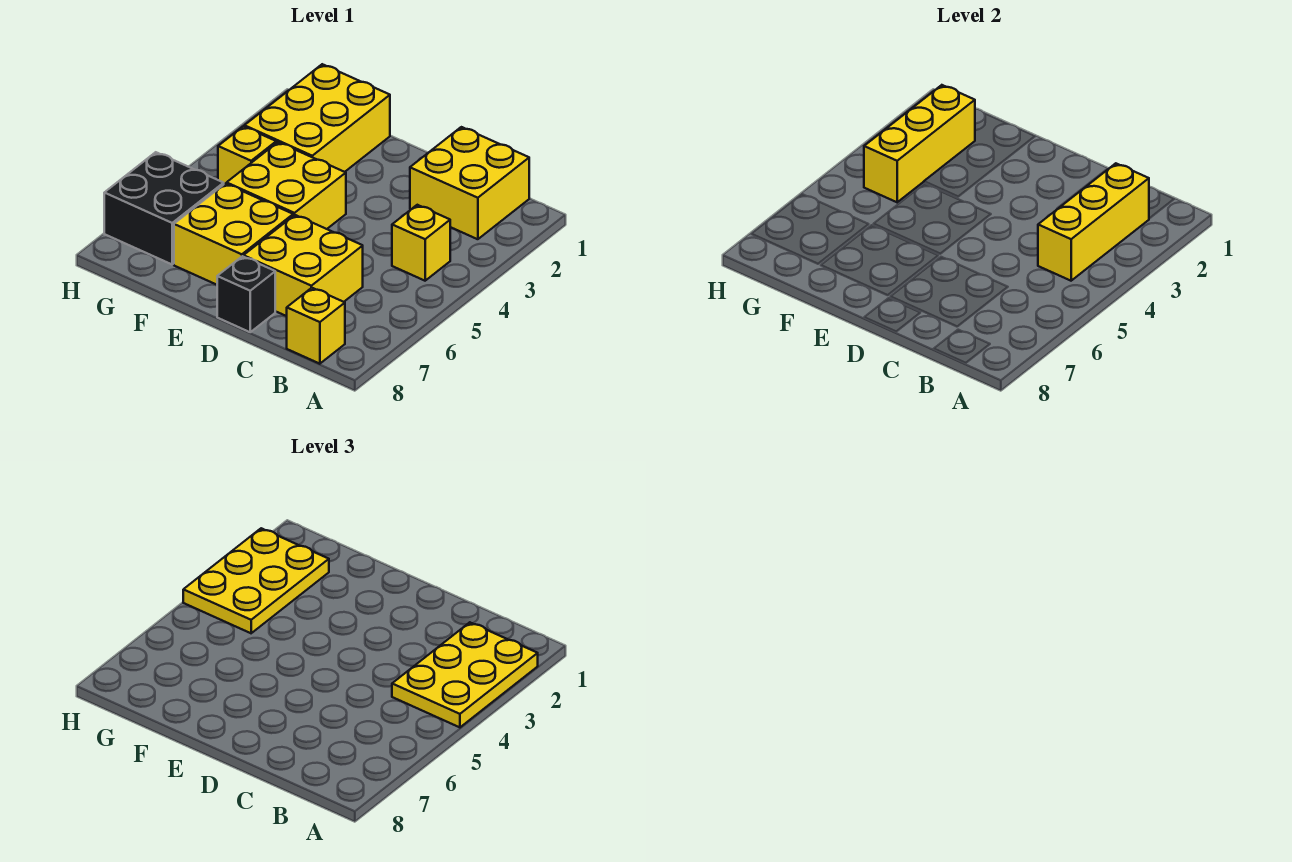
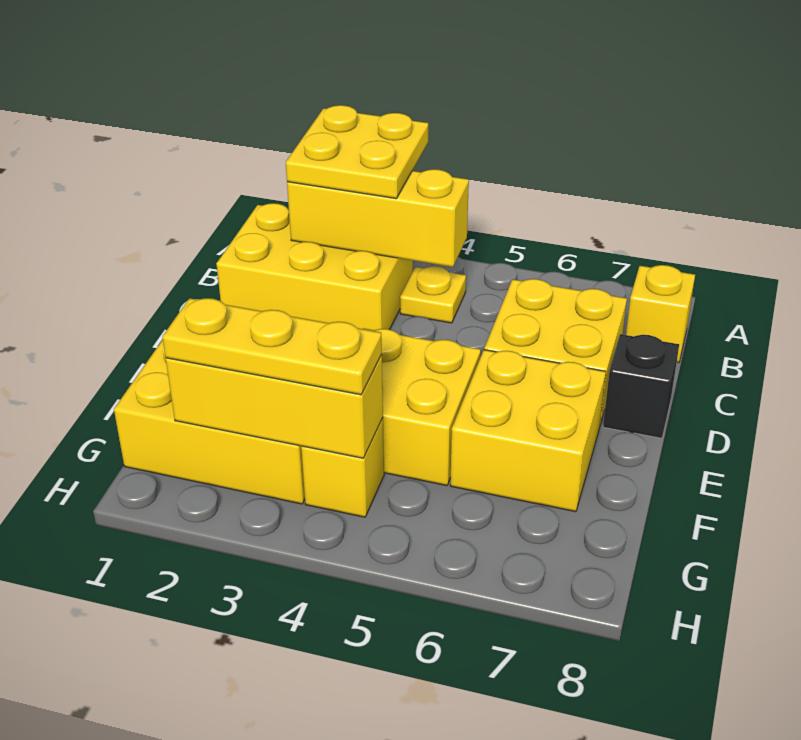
yellow 2x3 plate [392,622,538,727] -> yellow 2x2 plate [286,105,428,199]
yellow 2x2 brick [410,127,529,239] -> yellow 2x3 brick [216,203,413,330]
yellow 1x1 brick [392,205,450,281] -> yellow 1x1 plate [400,266,466,323]
yellow 2x3 plate [183,528,329,633] -> yellow 1x3 plate [162,298,382,395]
black 2x2 brick [104,152,224,264] -> none

